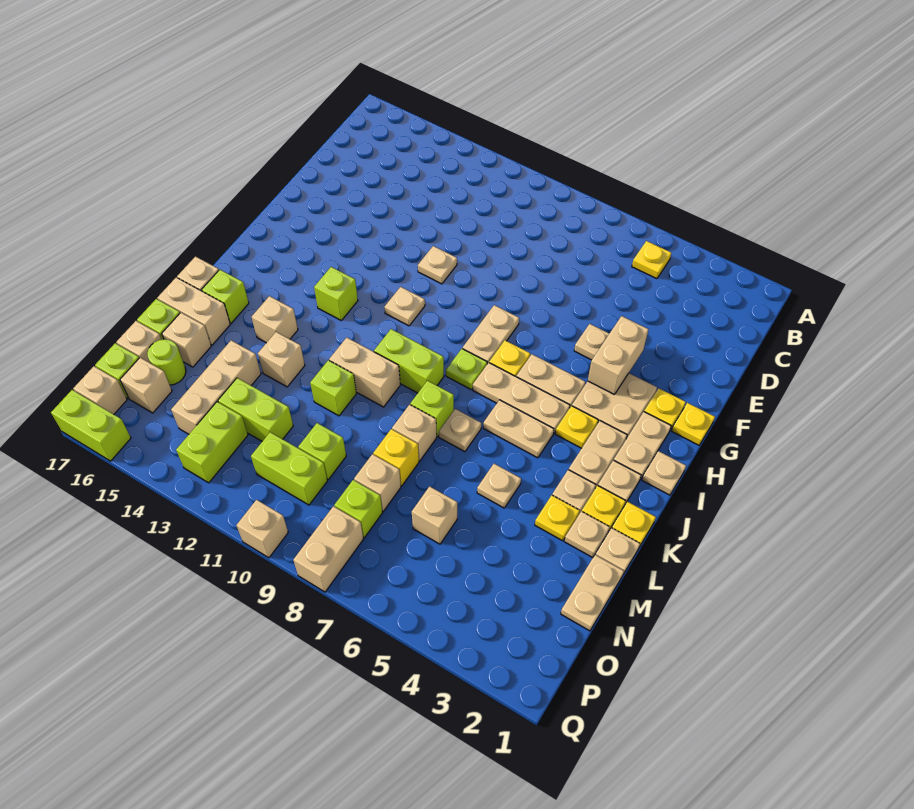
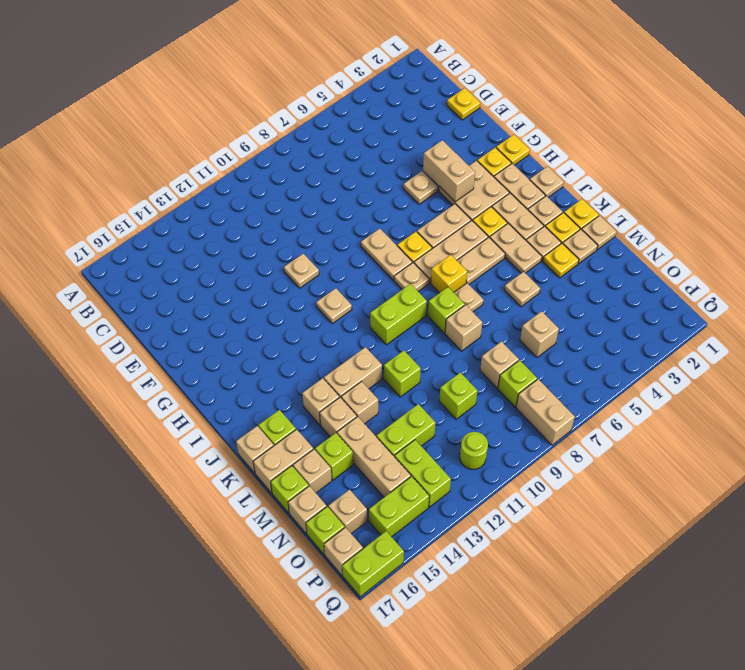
yellow 1x1 plate [632,241,671,279] -> yellow 1x1 plate moved to [447,88,480,120]
lime 1x1 plate [446,349,487,389] -> tan 1x1 plate [394,263,429,292]
lime 1x1 brick [314,267,358,320] -> lime 1x1 brick moved to [315,433,353,480]
tan 1x2 brick [329,337,400,407] -> tan 1x2 brick moved to [324,347,382,398]
tan 1x2 plate [561,555,624,631] -> tan 1x2 plate moved to [490,224,542,273]
yellow 1x1 brick [373,429,419,486] -> yellow 1x1 brick moved to [431,255,467,293]
lime 1x1 round brick [147,339,186,385] -> lime 1x1 round brick moved to [460,432,488,469]
lime 1x2 brick [251,432,327,505] -> lime 1x2 brick moved to [369,476,429,537]
tan 1x1 brick [237,500,288,558] -> tan 1x1 brick moved to [320,397,357,437]

